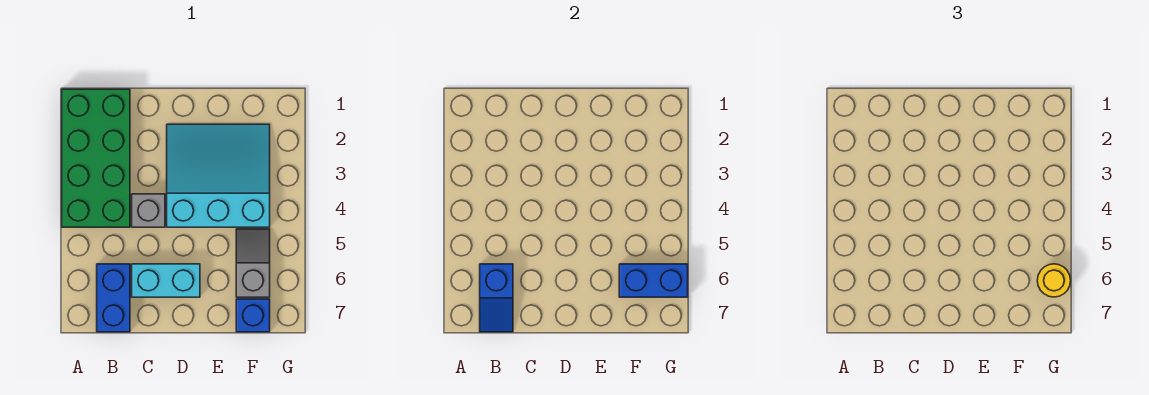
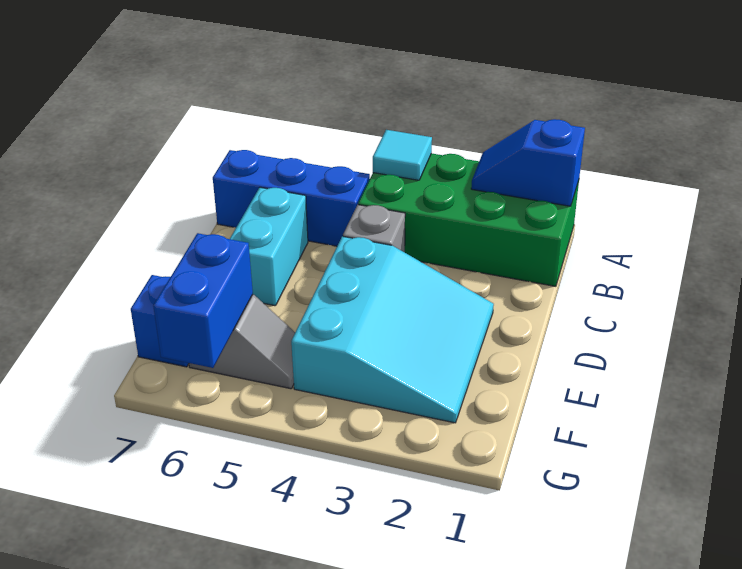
none -> cyan 1x1 tile [373,130,432,180]
blue 1x2 brick [97,264,130,332] -> blue 1x3 brick [213,150,370,246]
blue 1x2 slope [480,264,513,332] -> blue 1x2 slope moved to [471,119,585,206]
yellow 1x1 round brick [1037,264,1071,297] -> none

